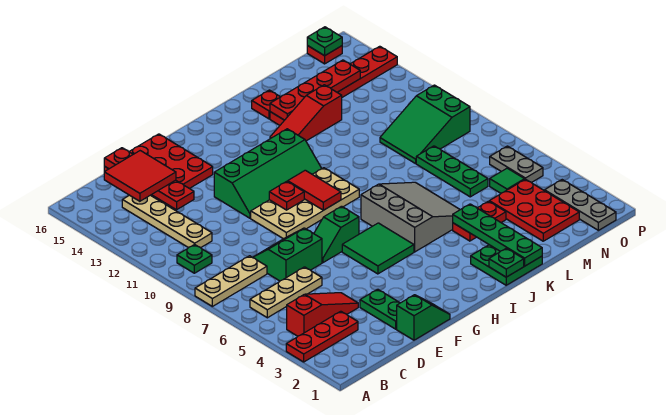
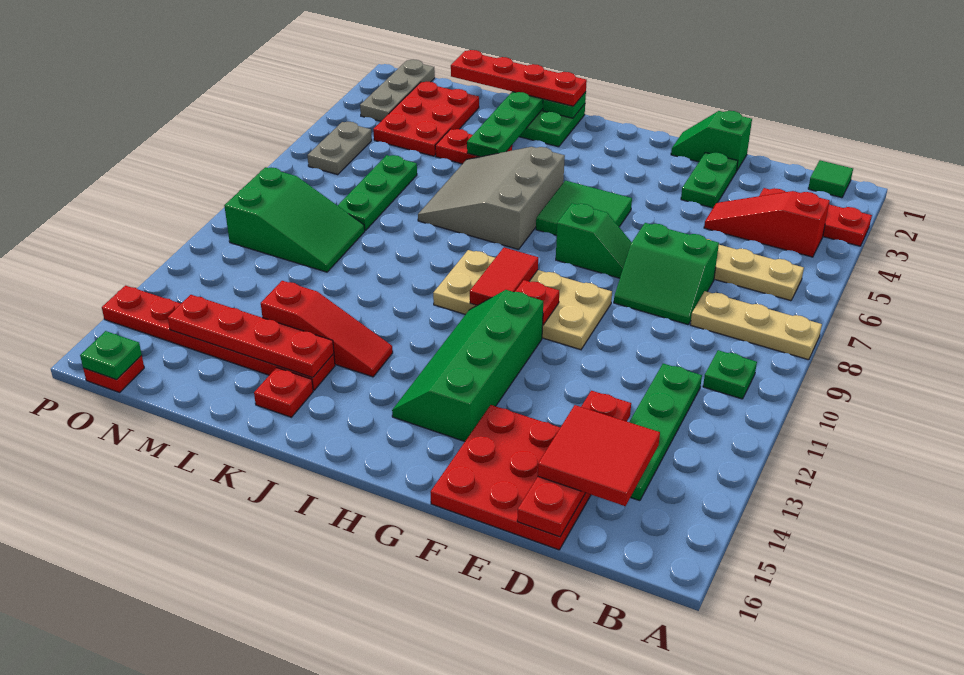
tan 1x4 plate [122,195,212,248] -> green 1x4 plate [629,364,702,501]
green 2x4 slope [214,129,322,218] -> green 2x4 slope turned to [392,290,543,441]
none -> red 1x4 plate [451,50,587,106]
green 1x1 tile [490,168,525,193] -> green 1x1 tile moved to [808,160,853,198]

